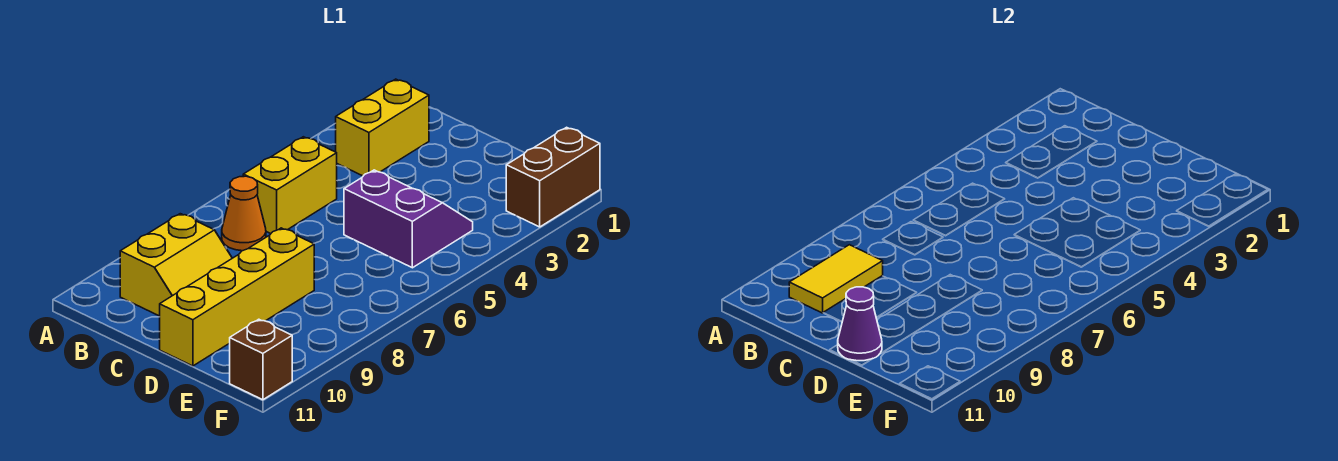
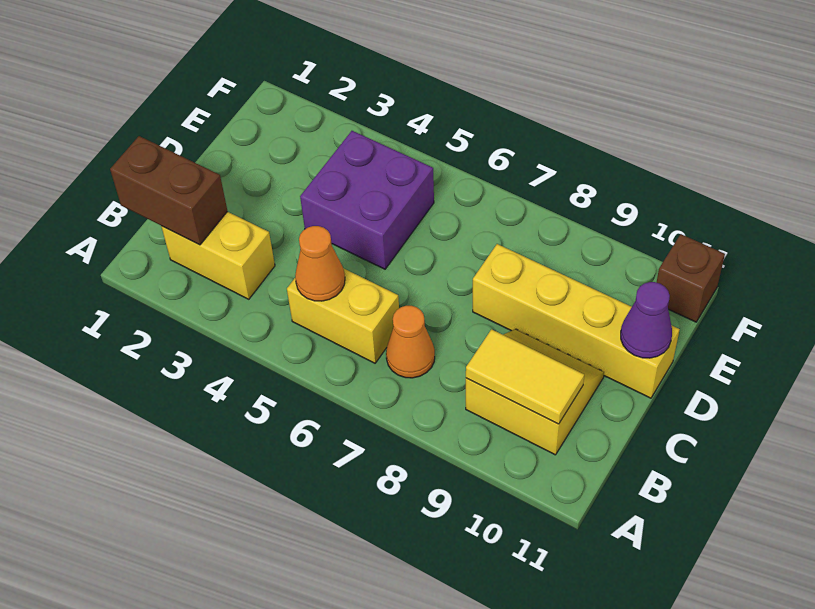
none -> orange 1x1 cone [295,226,345,301]
purple 2x2 slope [344,170,473,268] -> purple 2x2 brick [300,131,434,269]
brown 1x2 brick [506,127,600,227] -> brown 1x2 brick moved to [110,136,227,245]

